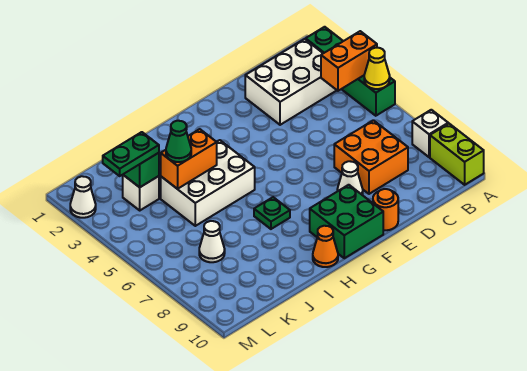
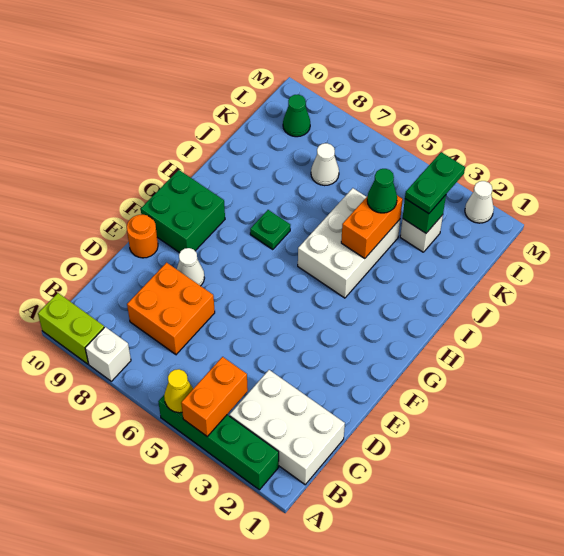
white 2x3 brick [245,39,337,125] -> white 2x3 brick turned to [229,370,345,485]
orange 1x1 cone [313,226,338,267] -> none
none -> green 1x1 cone [283,94,310,137]

